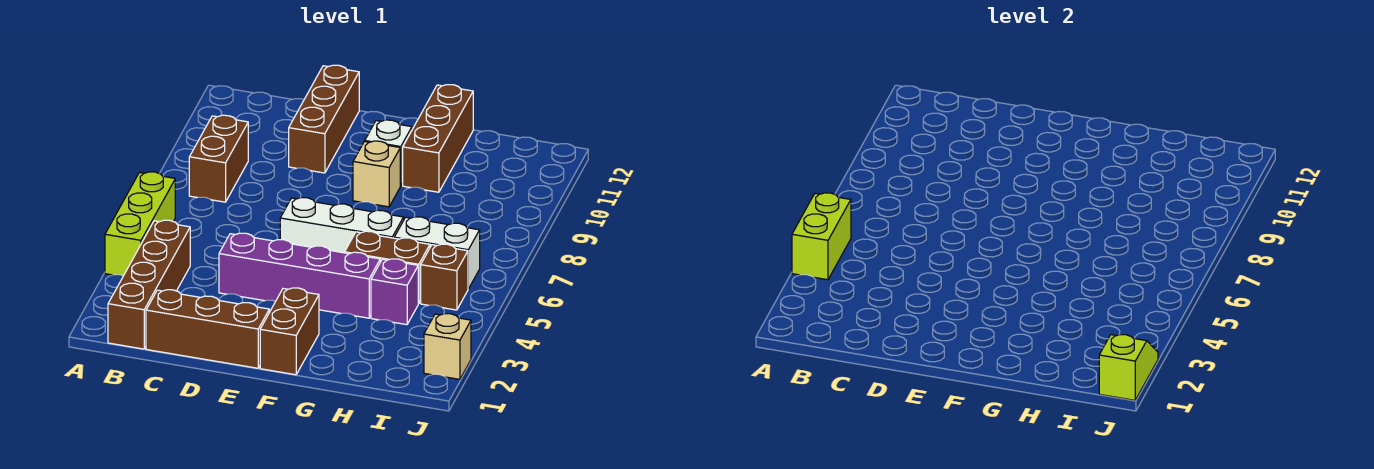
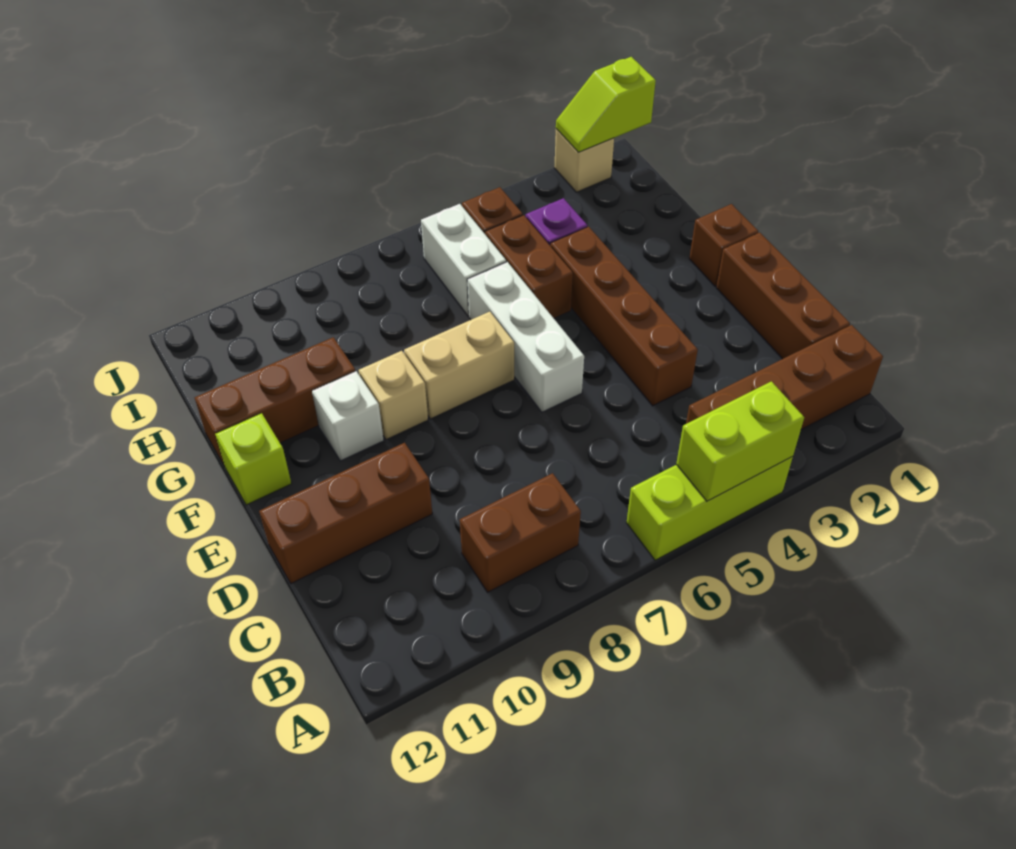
purple 1x4 brick [219,233,380,318] -> brown 1x4 brick [550,226,698,406]
brown 1x2 brick [260,288,319,375] -> brown 1x1 brick [689,204,758,286]
none -> tan 1x2 brick [404,312,514,419]
none -> lime 1x1 brick [215,413,291,505]

